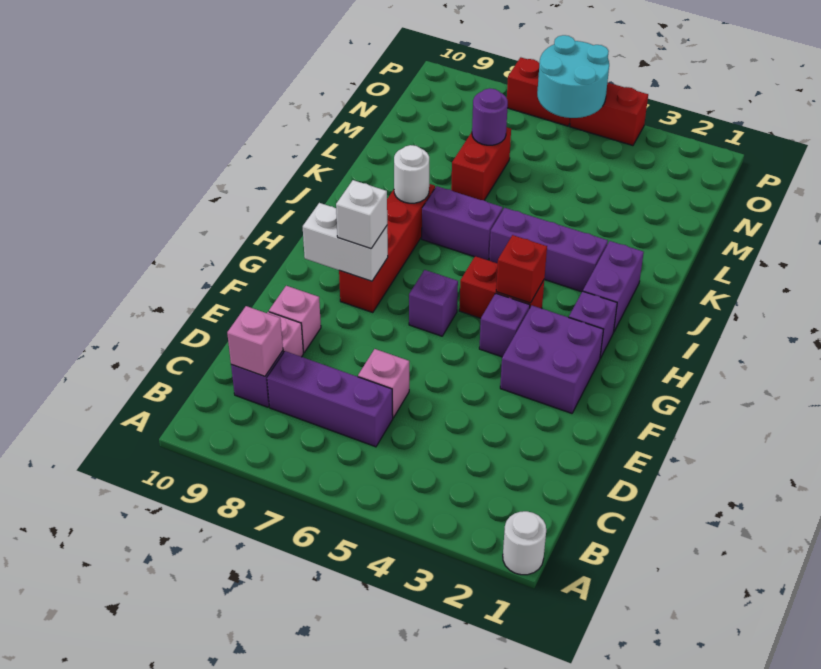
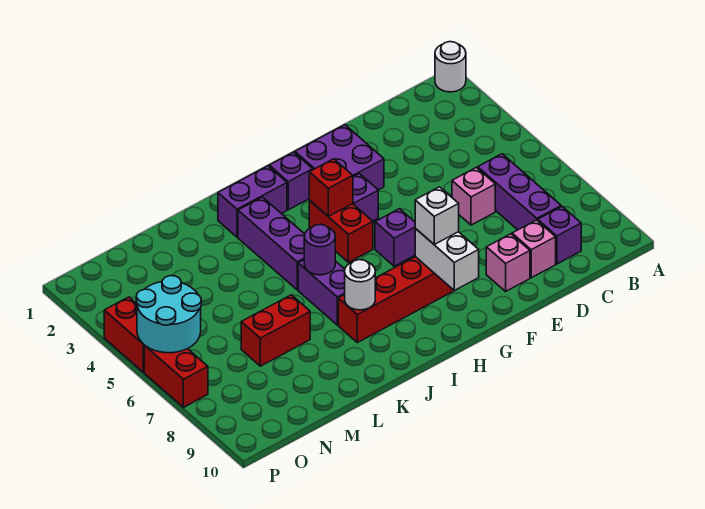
pink 1x1 brick [227,306,283,376] -> none
purple 1x1 round brick [472,88,508,145] -> purple 1x1 round brick moved to [304,225,335,275]

